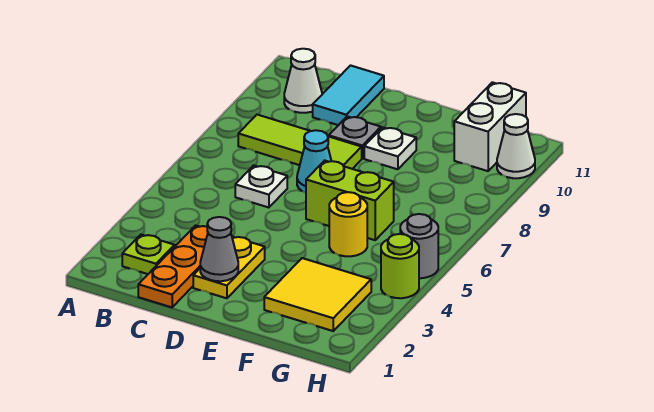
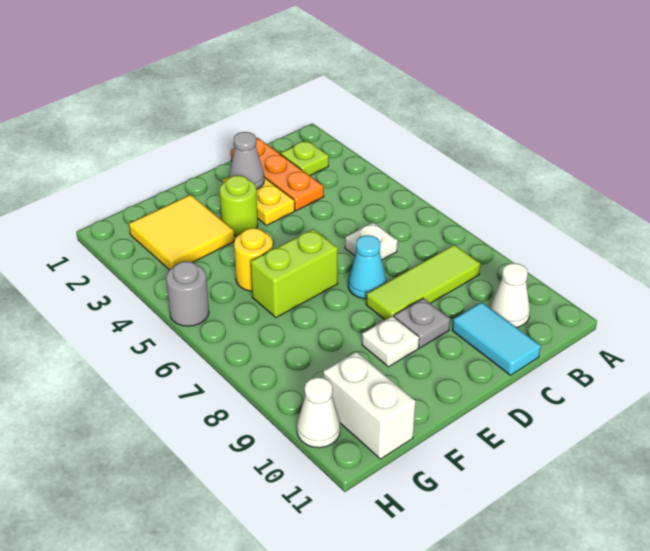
lime 1x1 round brick [381,234,419,298] -> lime 1x1 round brick moved to [219,176,258,236]

